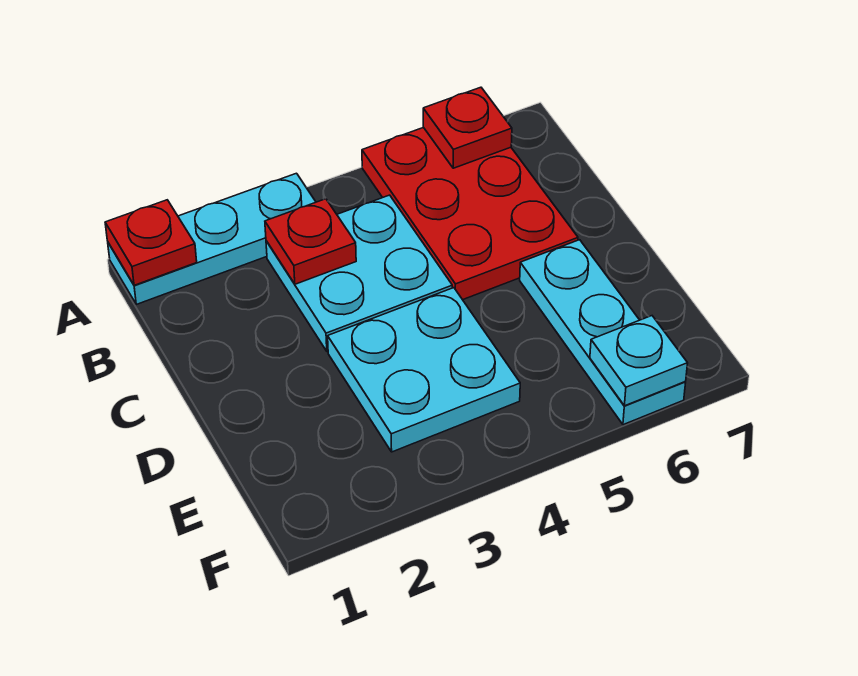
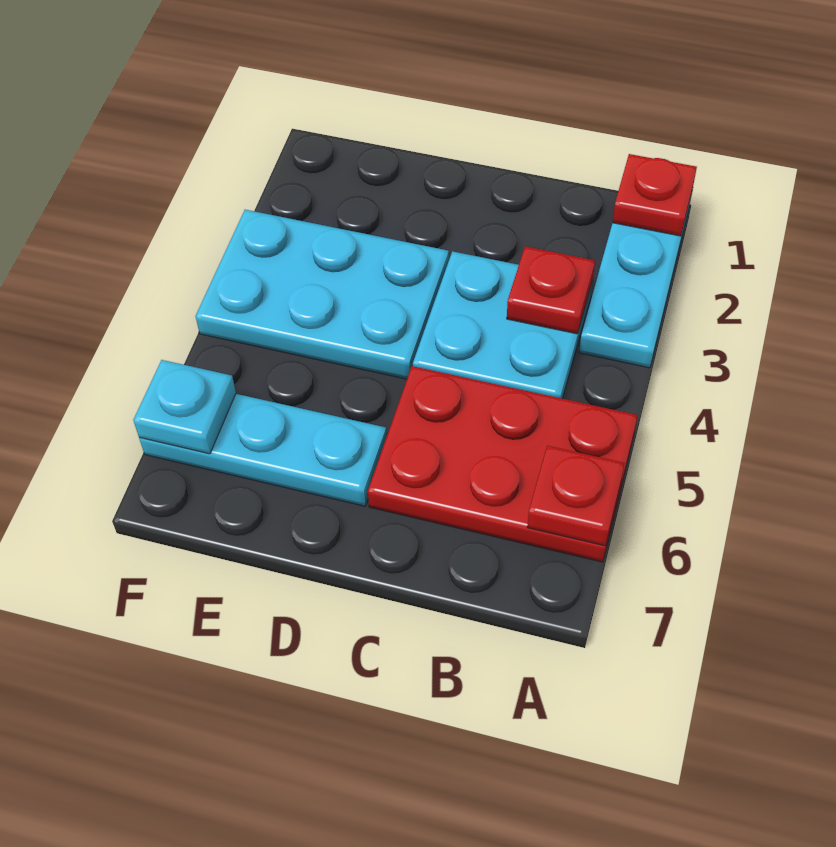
cyan 2x2 plate [328,288,520,452] -> cyan 2x3 plate [195,210,449,379]

